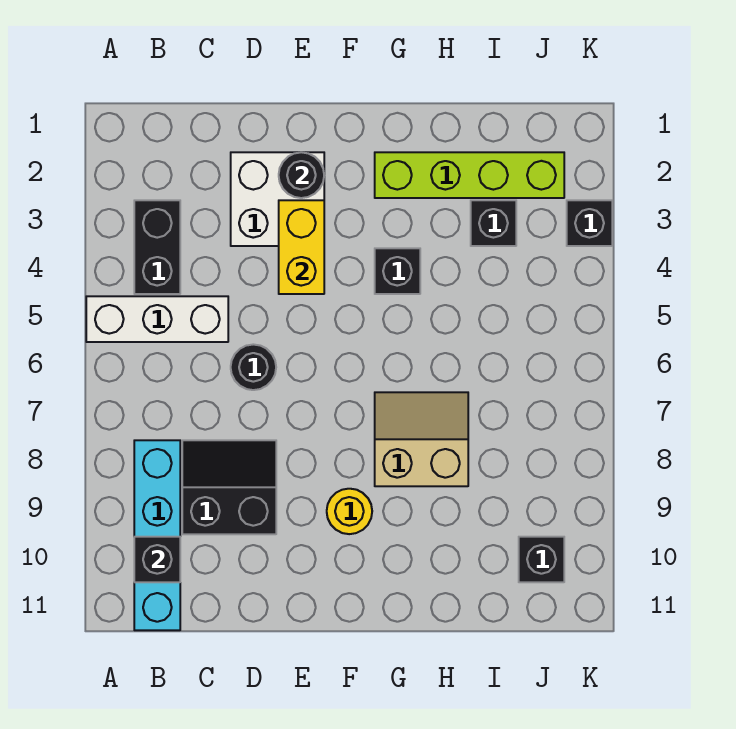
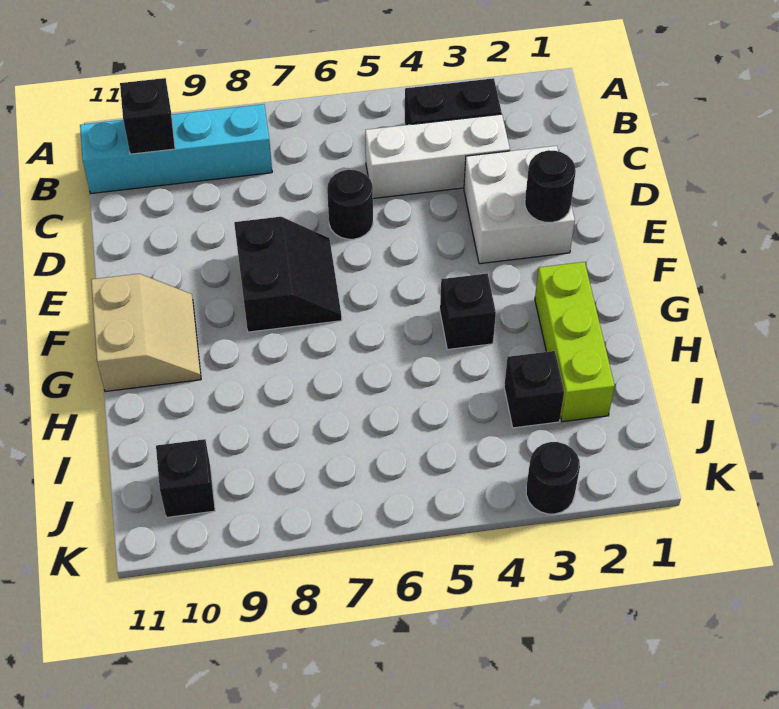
white 1x3 brick [86,296,228,342] -> white 1x3 brick turned to [365,114,510,199]
black 2x2 slope [182,440,276,534] -> black 2x2 slope moved to [234,217,342,332]
yellow 1x2 brick [279,200,324,294] -> none
yellow 1x1 round brick [327,489,372,534] -> none
lime 1x4 brick [375,152,564,198] -> lime 1x3 brick [535,262,615,422]
tan 2x2 slope [375,392,468,486] -> tan 2x2 slope moved to [91,274,201,392]
black 1x1 brick [567,200,612,246] -> black 1x1 round brick [526,442,580,514]

